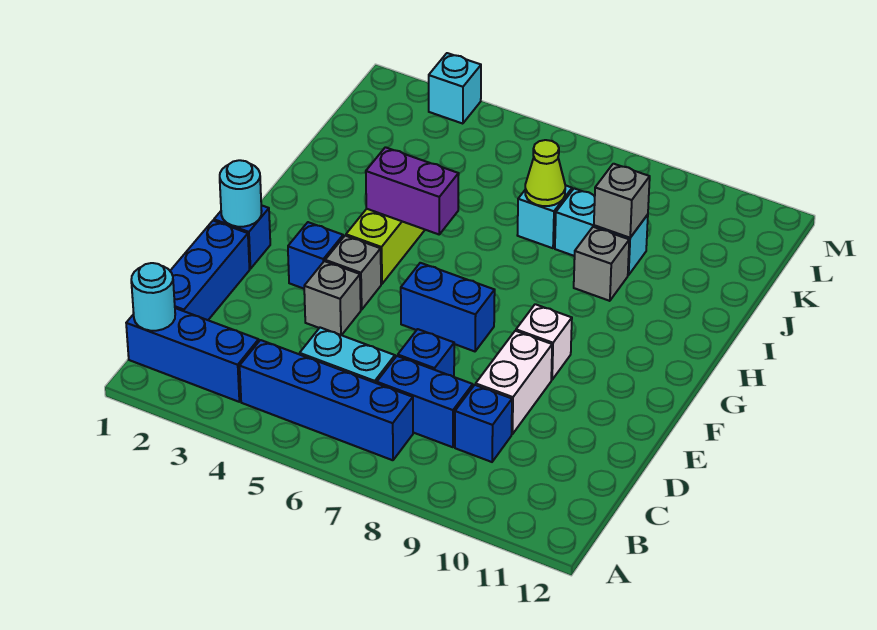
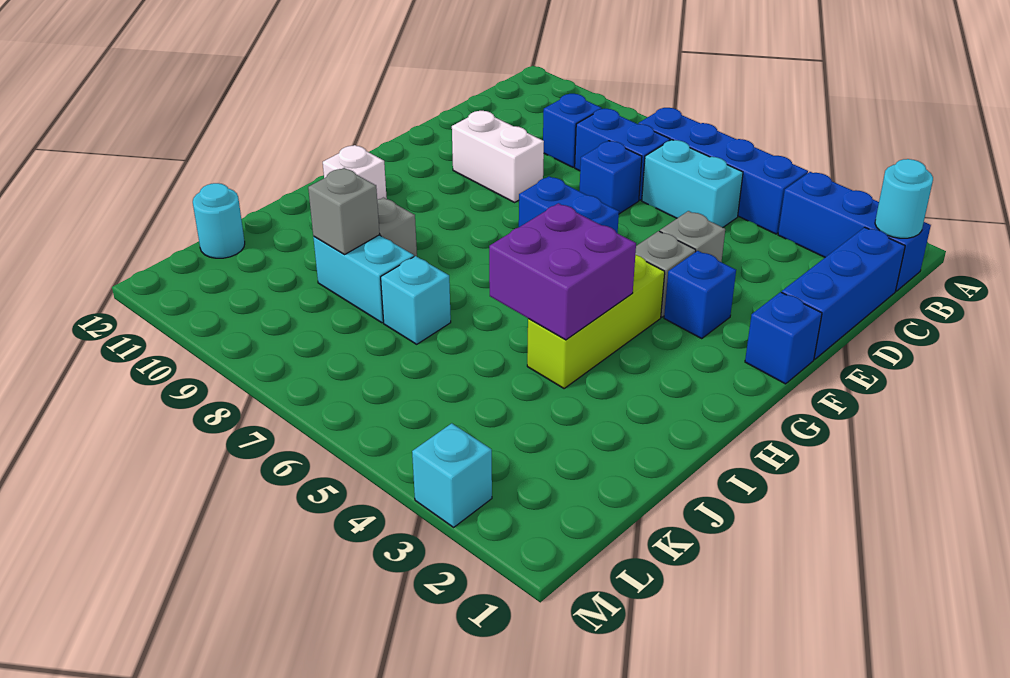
white 1x2 brick [476,331,552,434] -> white 1x2 brick turned to [452,111,544,202]
cyan 1x1 round brick [220,160,262,227] -> cyan 1x1 round brick moved to [193,183,245,258]
white 1x1 brick [516,304,572,380] -> white 1x1 brick moved to [323,145,387,200]
purple 1x2 brick [366,147,459,234] -> purple 2x2 brick [489,203,636,340]
lime 1x1 cone [525,140,565,206] -> none

